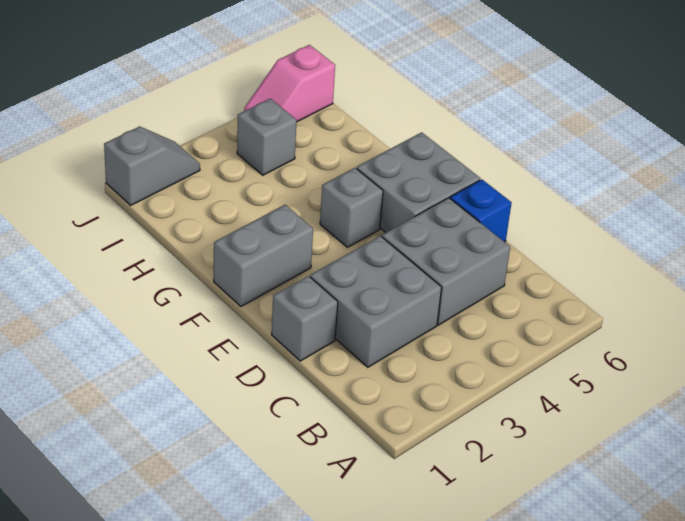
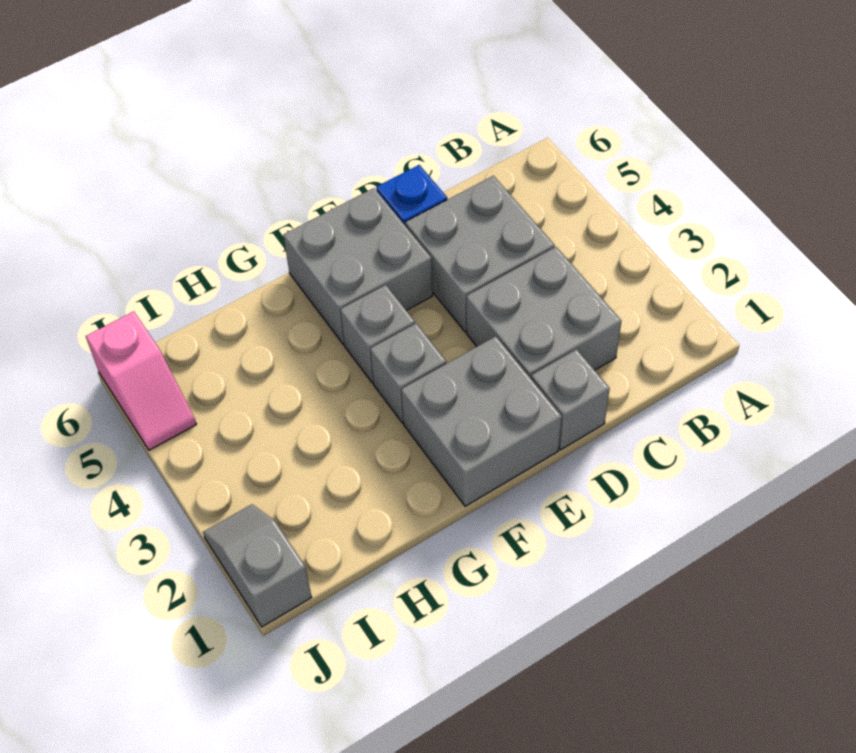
grey 1x2 brick [214,205,313,306] -> grey 2x2 brick [401,336,562,506]
grey 1x1 brick [237,99,297,175] -> grey 1x1 brick moved to [370,323,446,423]

